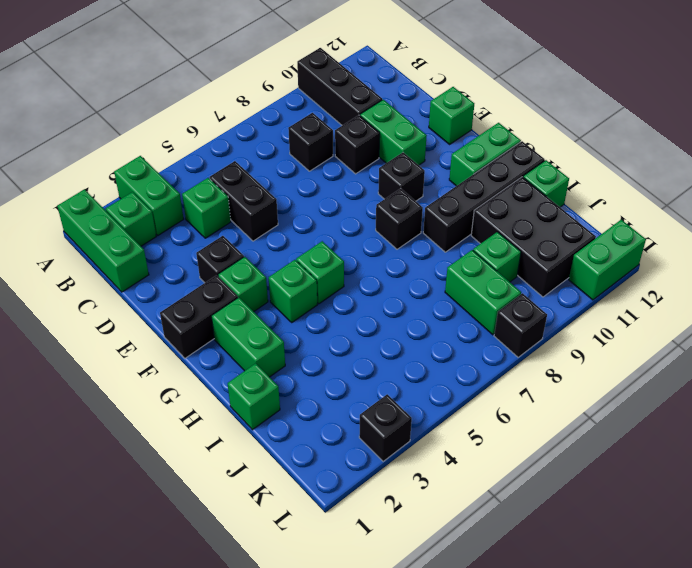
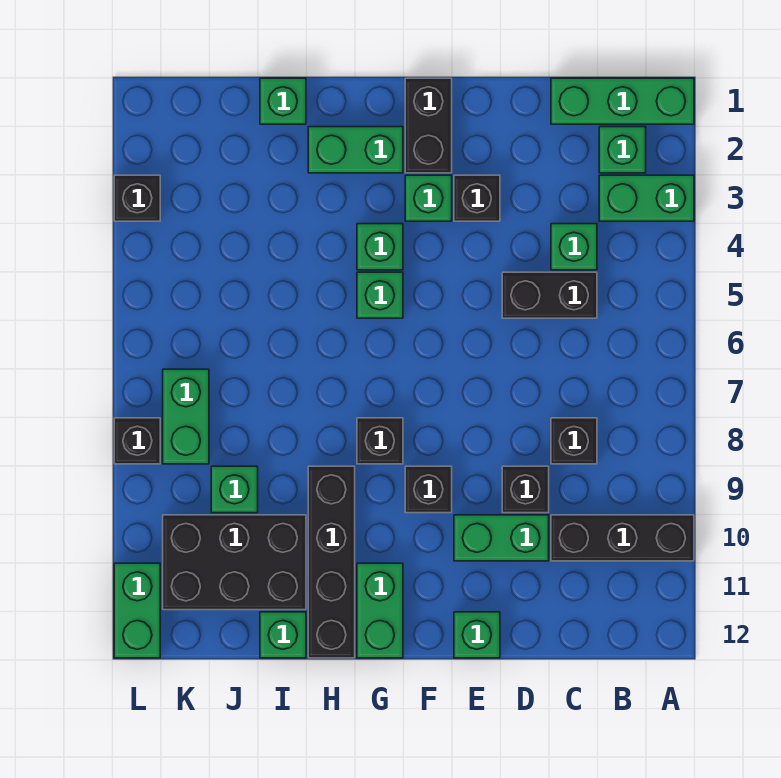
green 1x2 brick [445,250,521,335] -> green 1x2 brick turned to [163,369,209,464]

